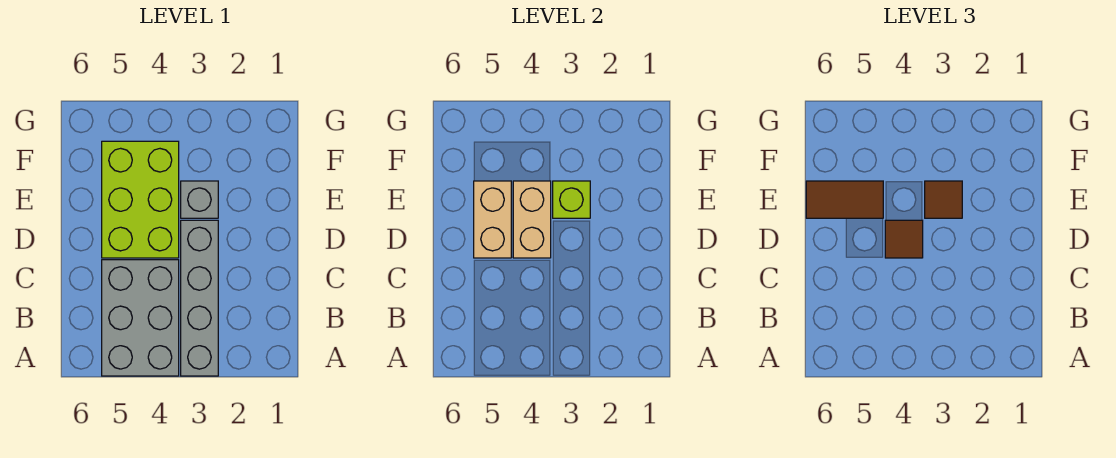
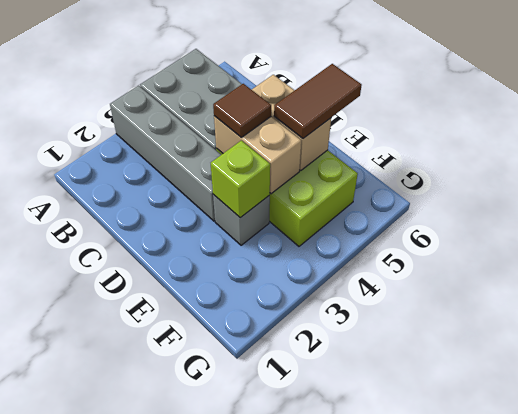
brown 1x1 tile [925,181,962,218] -> none

